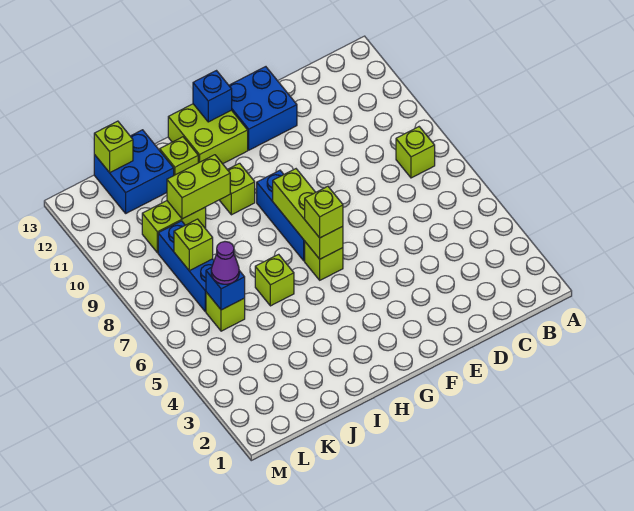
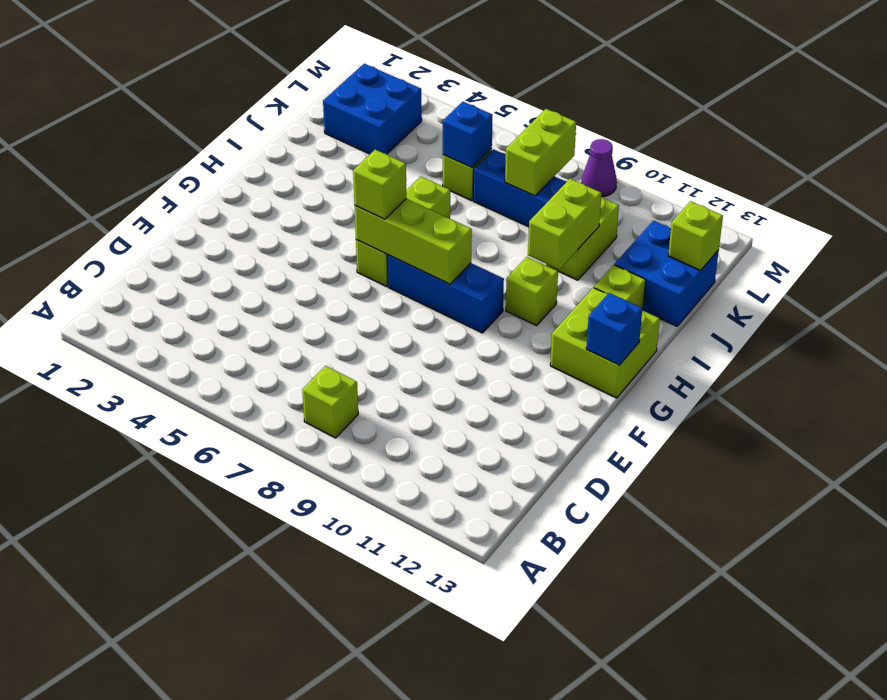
blue 2x2 brick [229,67,297,150] -> blue 2x2 brick moved to [323,64,422,154]
purple 1x1 cone [211,242,239,284] -> purple 1x1 cone moved to [582,139,617,197]
lime 1x1 brick [174,219,213,271] -> lime 1x2 brick [505,109,576,196]

